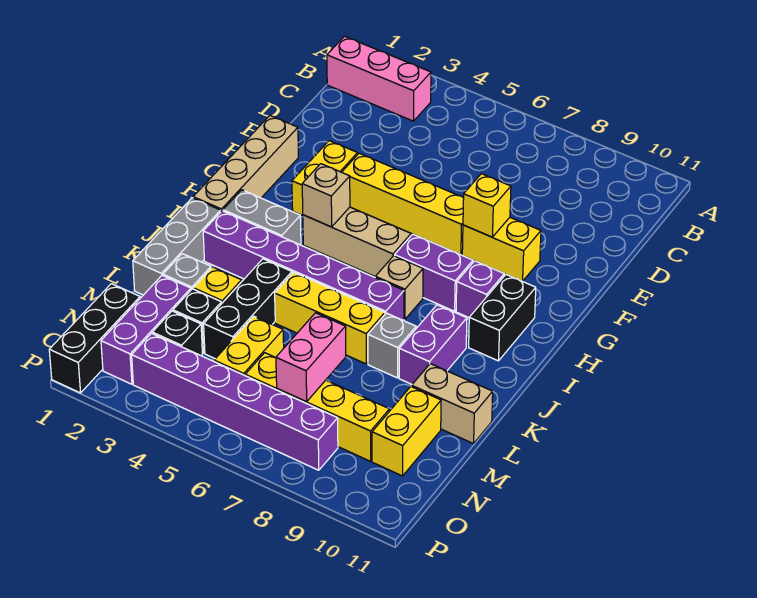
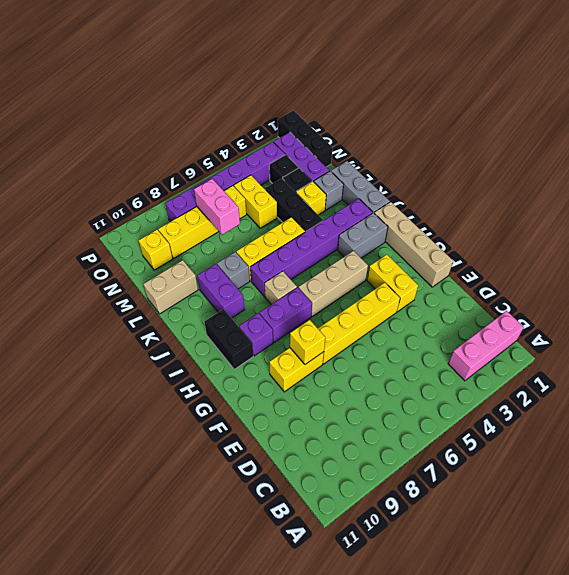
tan 1x1 brick [302,164,350,227] -> none
yellow 1x2 brick [372,387,441,476] -> yellow 1x1 brick [138,230,173,270]

